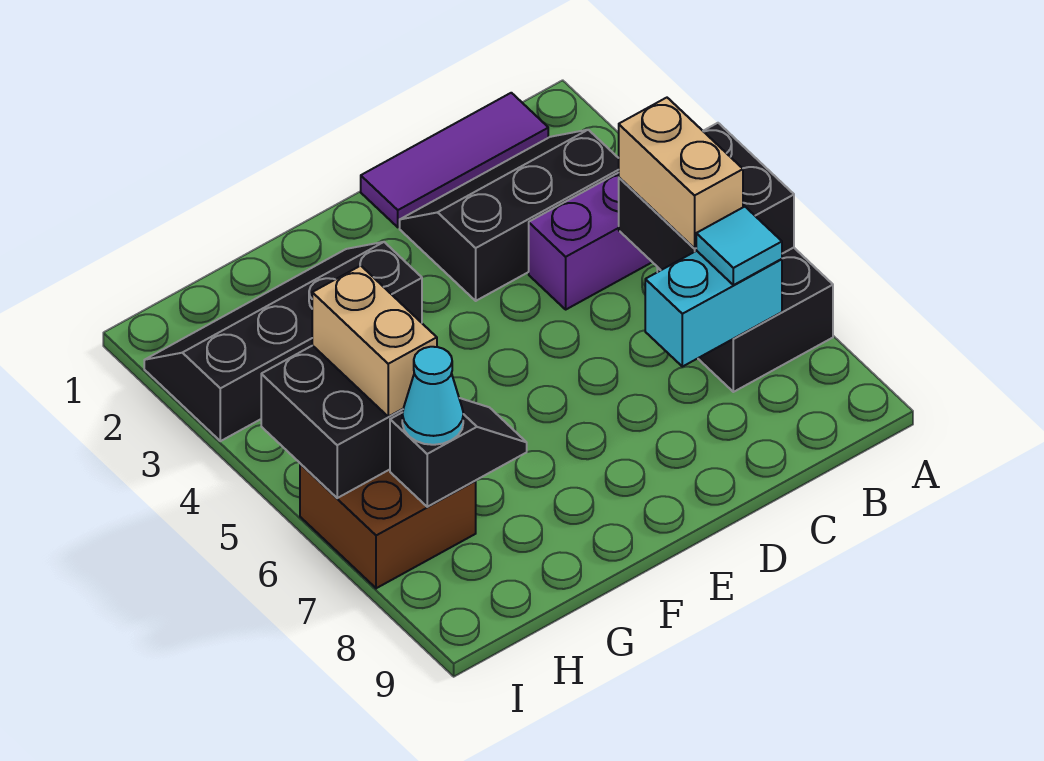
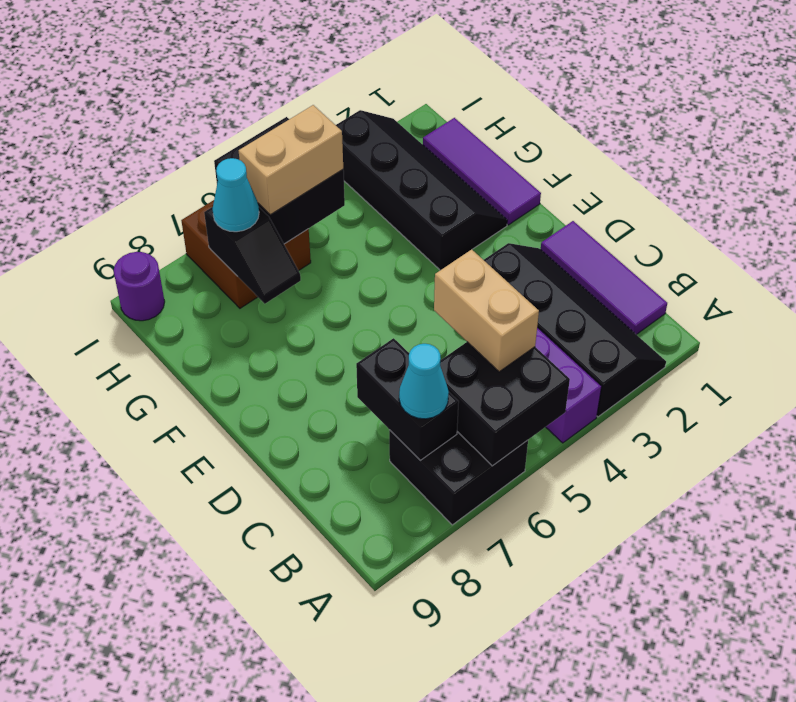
black 2x3 slope [400,130,619,301] -> black 2x4 slope [484,243,666,417]
tan 1x2 brick [619,98,743,248] -> tan 1x2 brick turned to [434,249,539,372]
cyan 1x2 brick [645,251,782,367] -> black 1x2 brick [356,338,459,460]
cyan 1x1 tile [696,207,782,285] -> cyan 1x1 cone [399,344,449,419]
none -> purple 1x3 tile [423,118,541,225]
none -> purple 1x1 round brick [114,252,165,321]

